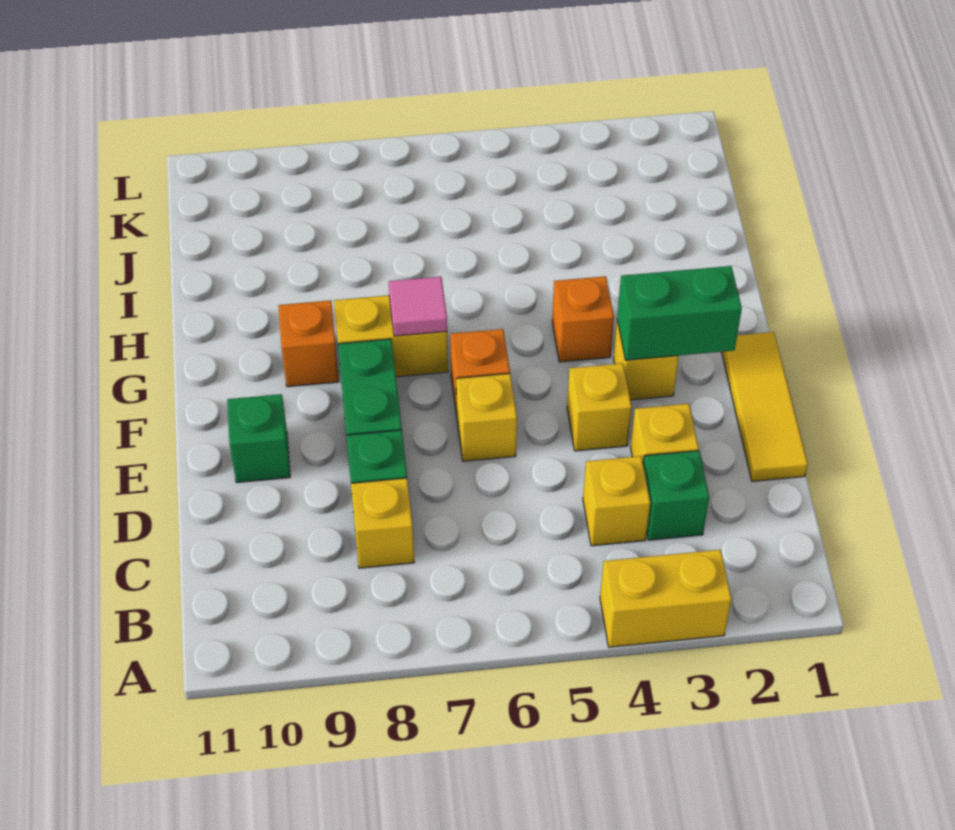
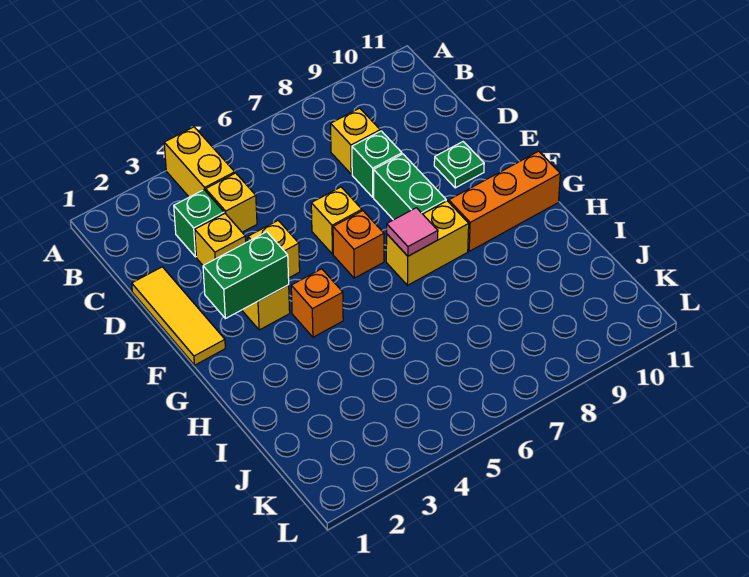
yellow 1x2 brick [600,550,731,647] -> yellow 1x2 brick turned to [164,127,235,197]
green 1x1 brick [227,394,290,483] -> green 1x1 plate [434,142,484,188]
orange 1x1 brick [278,300,339,387] -> orange 1x3 brick [449,151,560,251]

